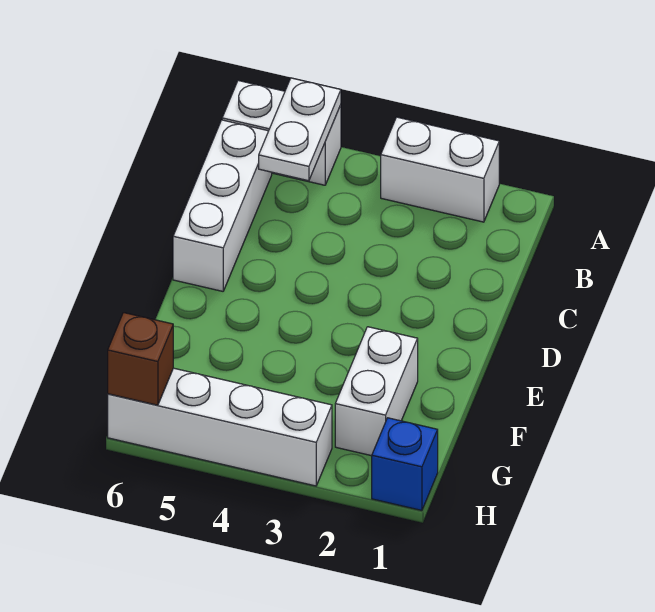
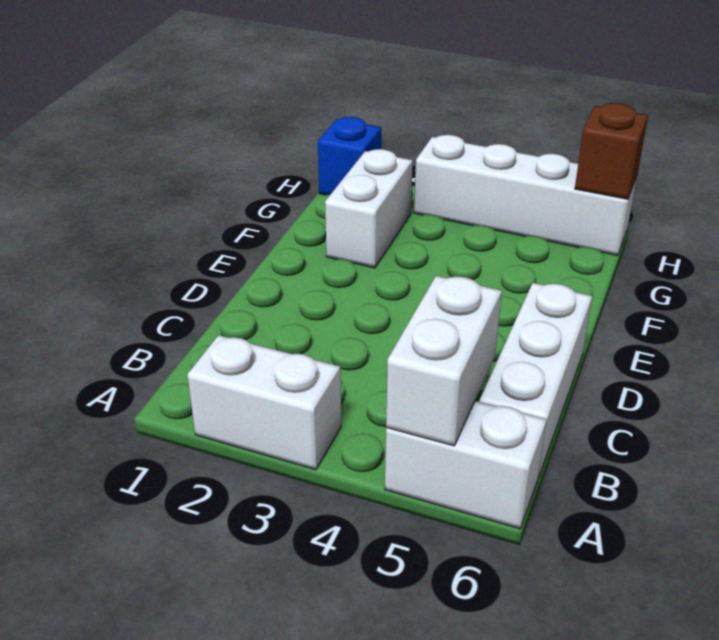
white 1x2 plate [259,78,341,181] -> white 1x2 brick [386,276,502,446]

